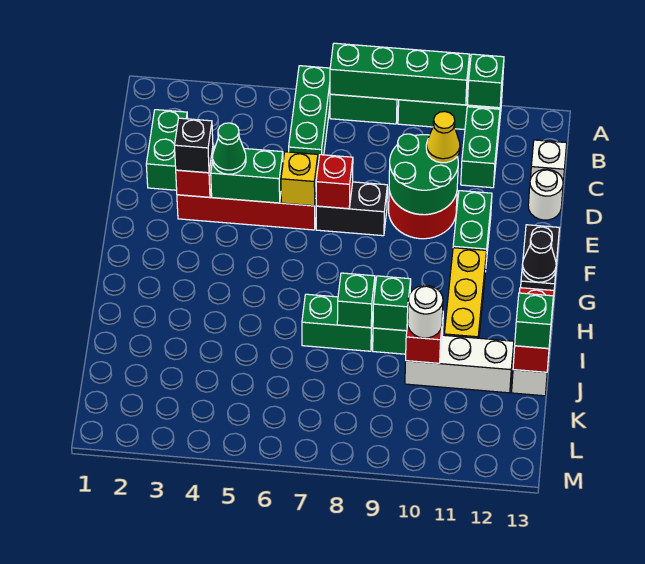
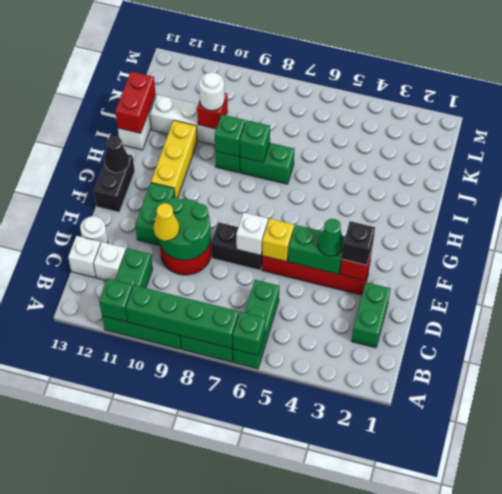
none -> white 1x1 brick [94,242,126,281]
red 1x1 brick [316,155,353,209] -> white 1x1 brick [236,212,268,255]
green 1x1 brick [515,293,553,348] -> green 1x1 brick moved to [233,312,266,355]

